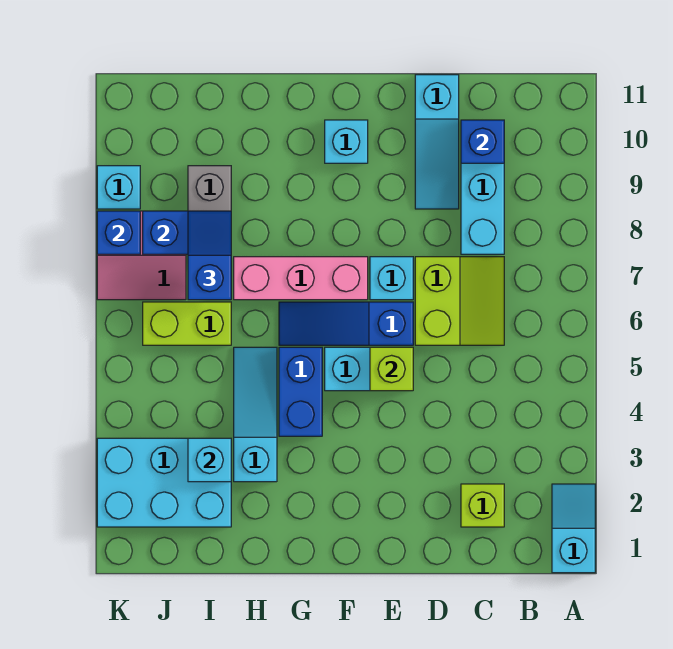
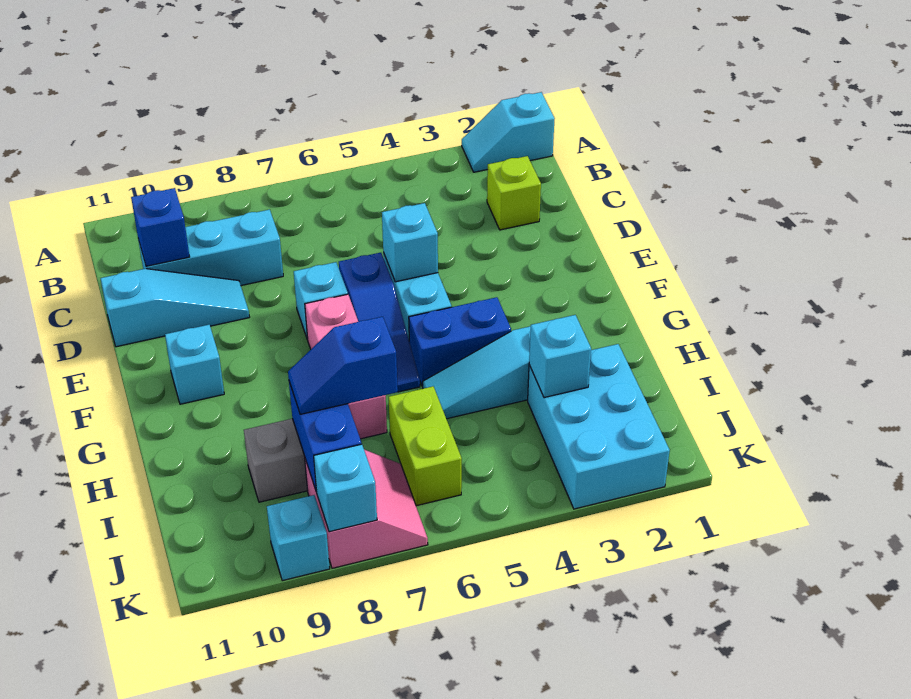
lime 2x2 slope [415,257,504,345] -> none
lime 1x1 brick [370,347,413,391] -> cyan 1x1 brick [382,203,438,282]
blue 1x1 brick [97,211,140,254] -> cyan 1x1 brick [314,444,377,532]

